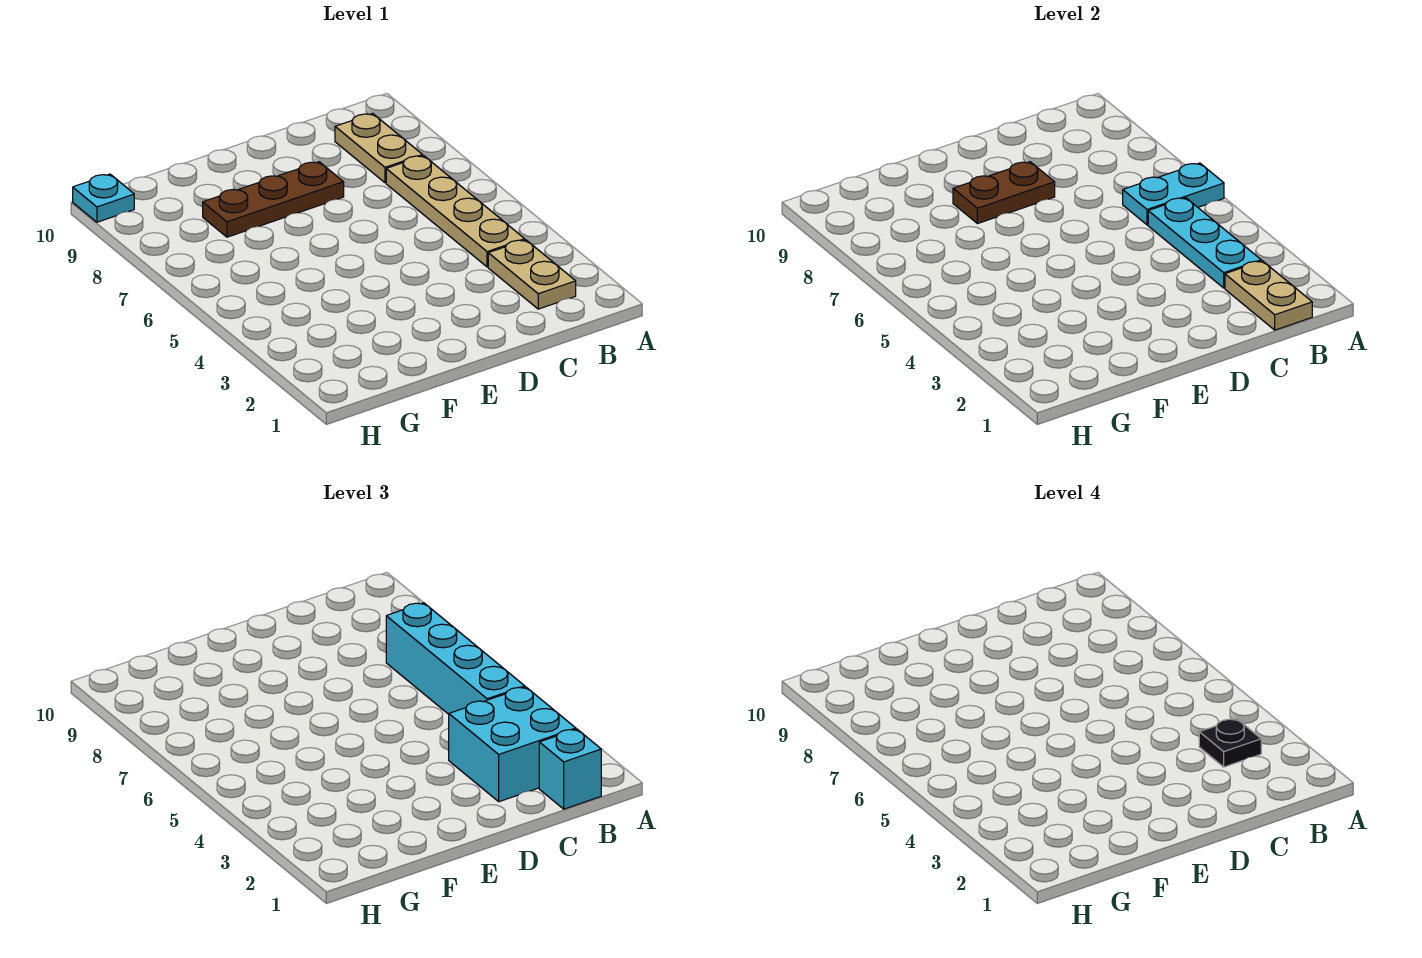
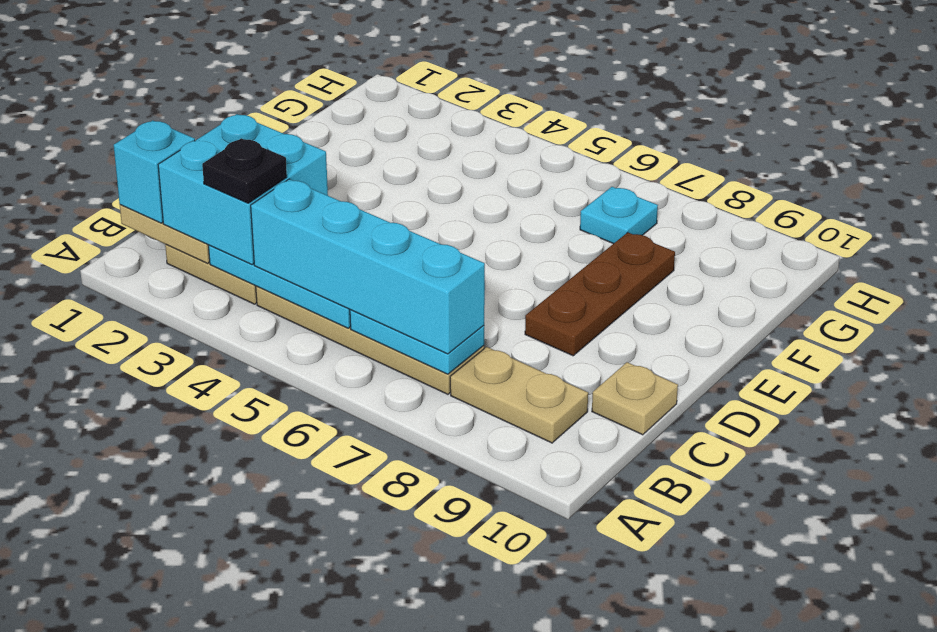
cyan 1x2 plate [1123,163,1224,225] -> cyan 1x2 plate turned to [350,310,484,374]
none -> tan 1x1 plate [592,362,678,435]
brown 1x2 plate [953,162,1055,224] -> none
cyan 1x1 plate [73,174,134,222] -> cyan 1x1 plate moved to [580,187,658,244]

